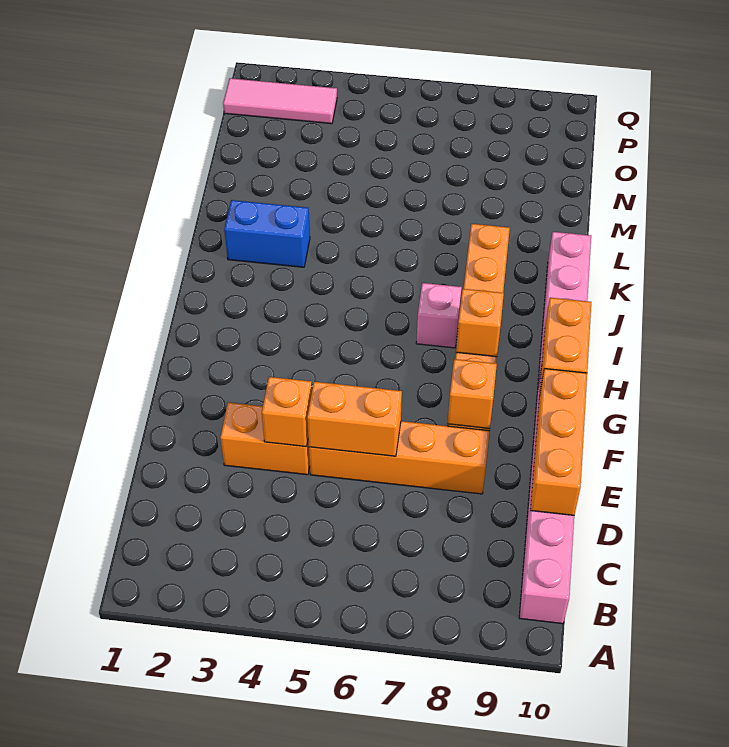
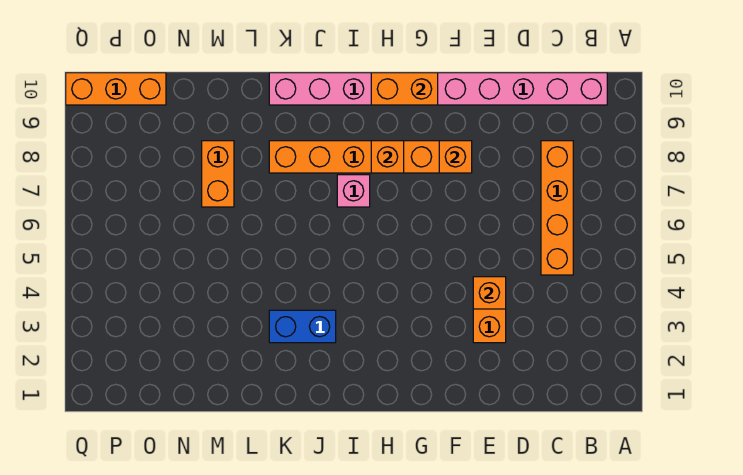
orange 1x3 brick [530,369,587,515] -> orange 1x3 brick moved to [66,73,166,105]
orange 1x4 brick [309,421,489,494] -> orange 1x4 brick moved to [541,141,573,275]
orange 1x2 brick [307,382,402,456] -> orange 1x2 brick moved to [202,141,234,207]
blue 1x2 brick [224,200,310,267] -> blue 1x2 brick turned to [269,310,336,343]
pink 1x3 tile [223,78,337,124] -> none

